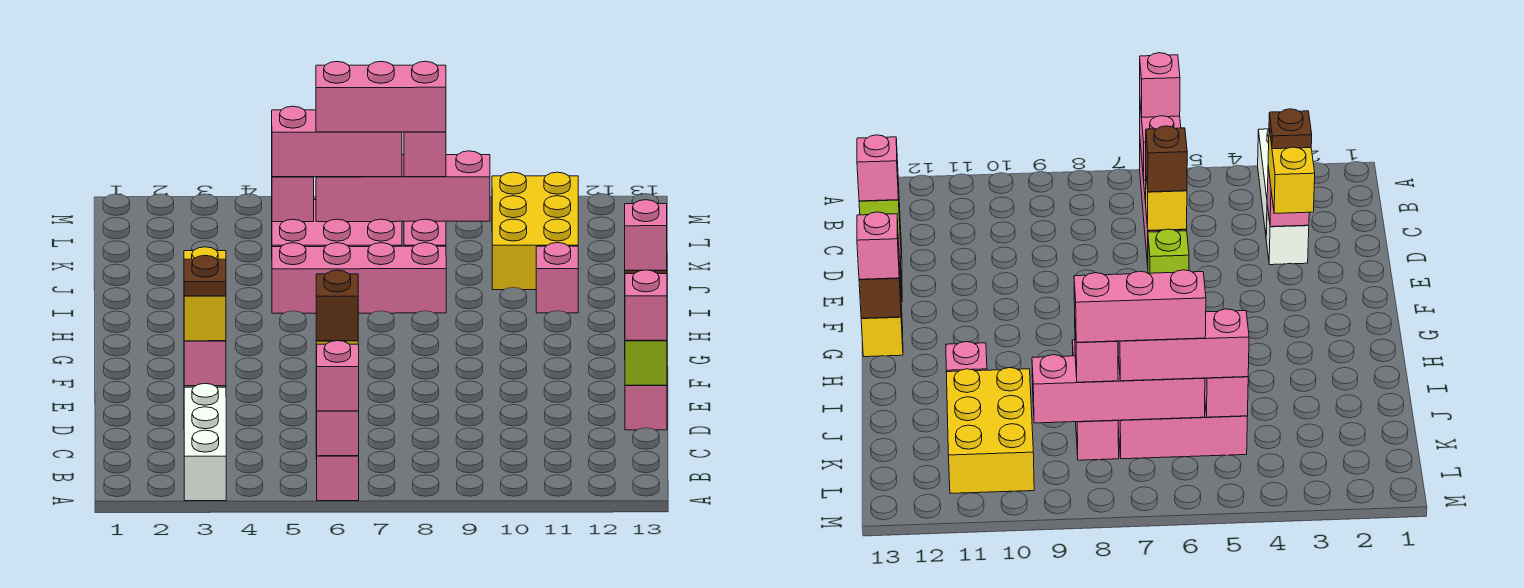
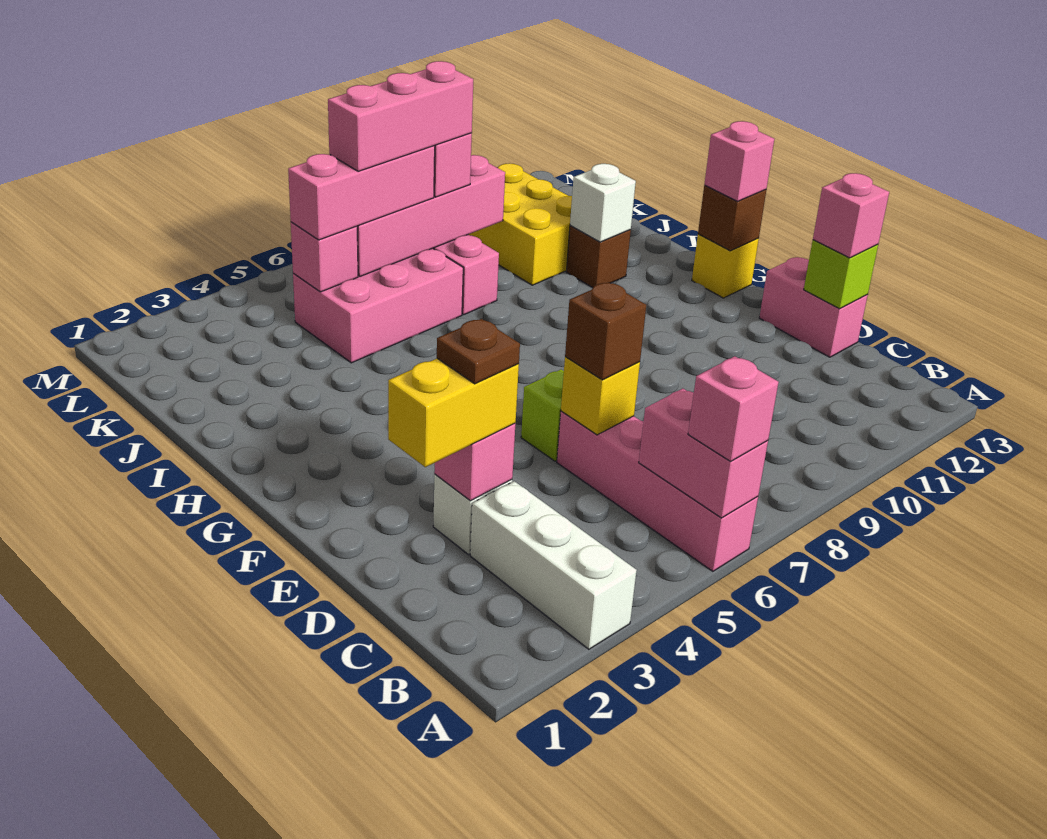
yellow 1x2 brick [184,247,226,341] -> yellow 1x2 brick turned to [388,359,519,467]
pink 1x4 brick [272,243,446,313] -> none
pink 1x1 brick [536,243,578,313] -> brown 1x1 brick [566,226,631,288]
none -> white 1x1 brick [570,164,636,242]

